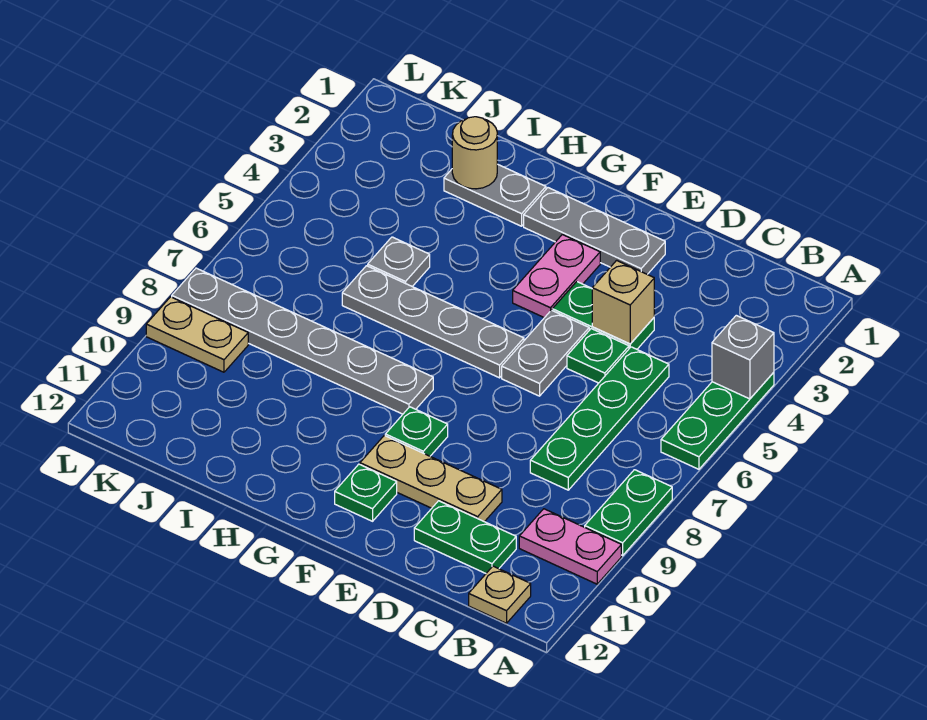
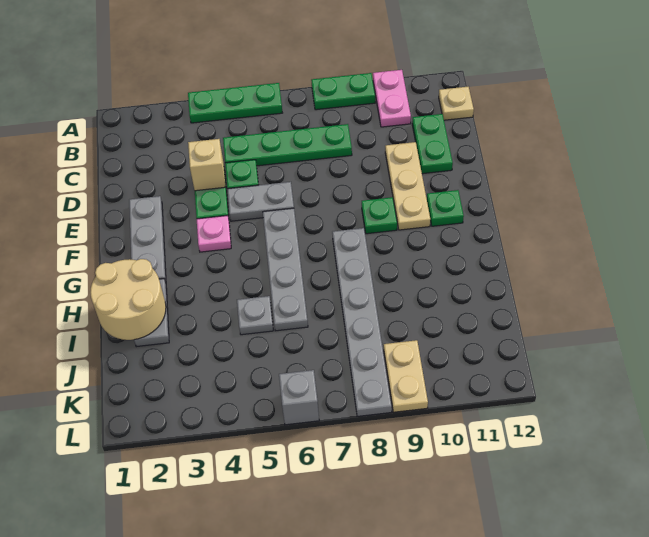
grey 1x1 brick [712,315,774,399] -> grey 1x1 brick moved to [279,370,319,425]
pink 1x2 plate [513,234,600,318] -> pink 1x1 plate [197,215,231,252]
tan 1x1 round brick [452,117,497,189] -> tan 2x2 round brick [90,259,166,340]

